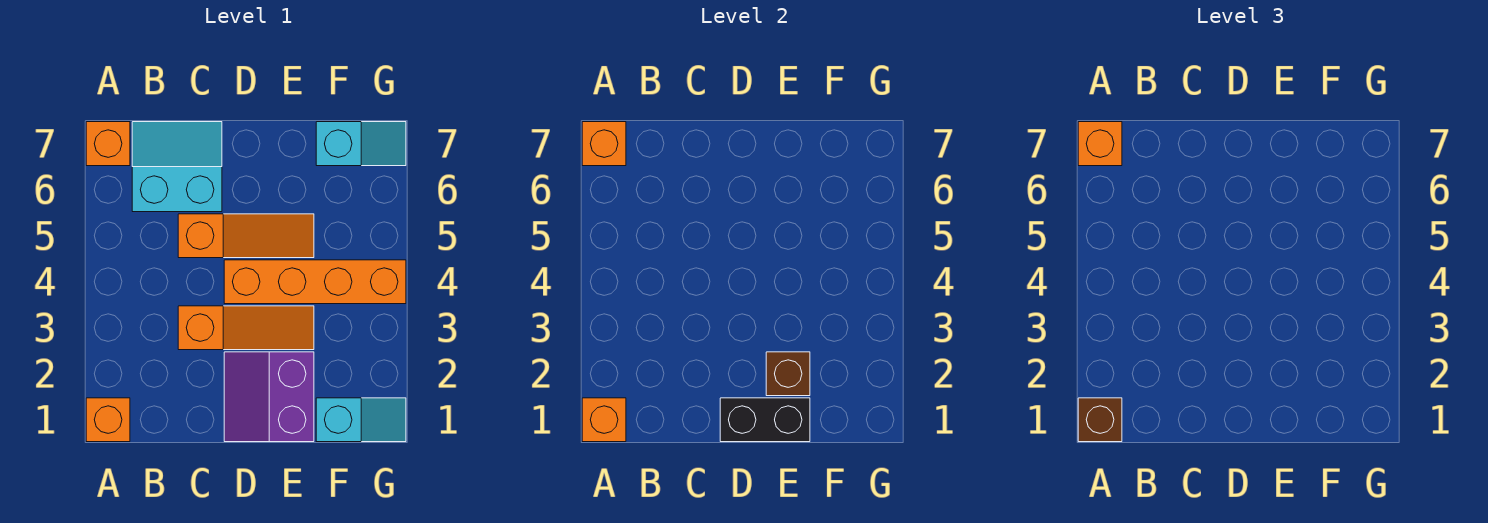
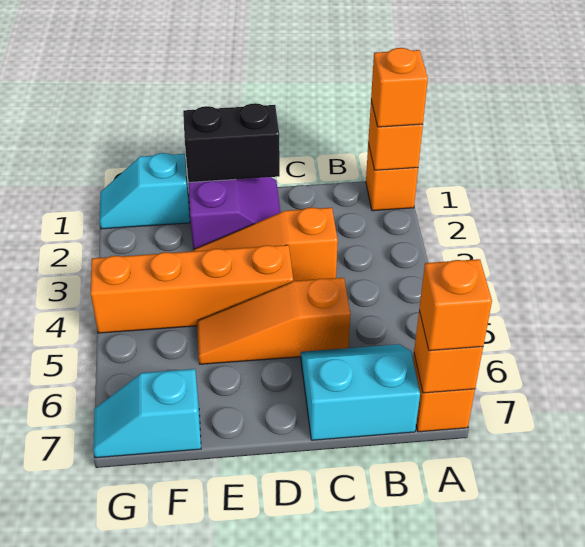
brown 1x1 brick [1078,398,1122,442] -> orange 1x1 brick [371,48,428,127]
cyan 2x2 slope [132,122,222,212] -> cyan 2x2 slope turned to [301,344,420,440]
brown 1x1 brick [766,352,810,396] -> none

